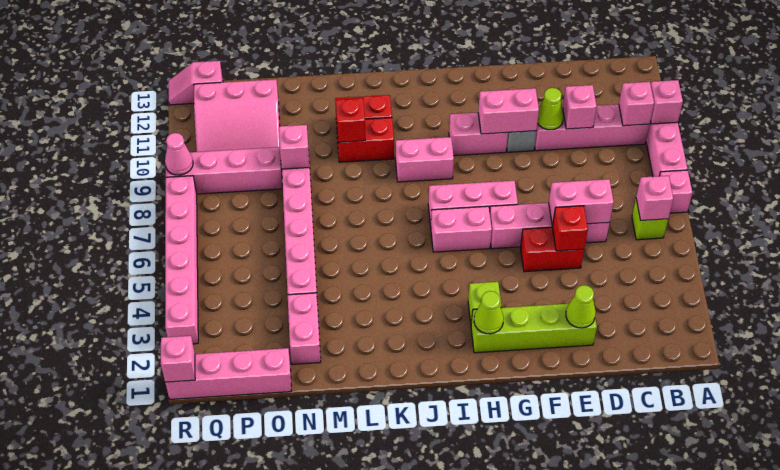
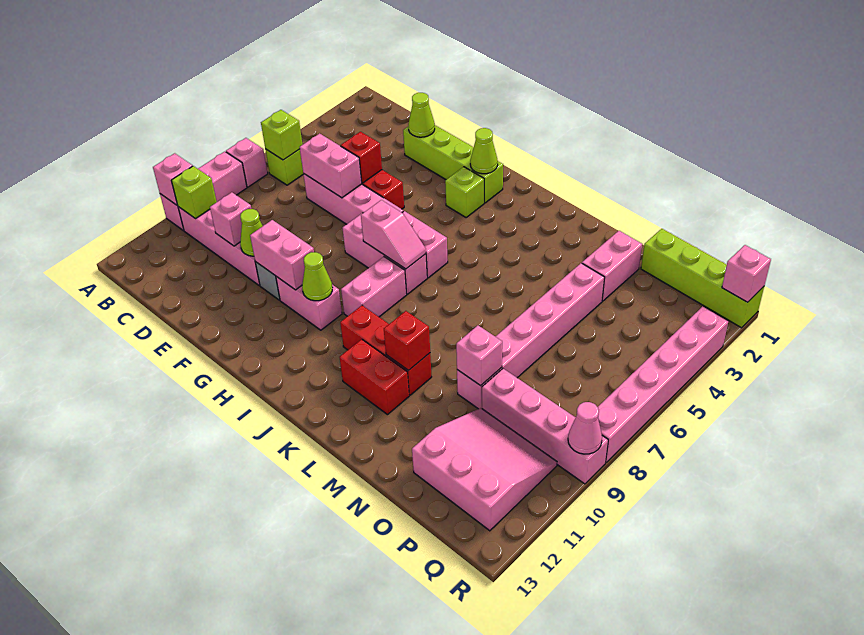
pink 1x1 brick [636,176,673,220] -> lime 1x1 brick [261,110,303,160]
pink 1x1 brick [619,82,654,126] -> lime 1x1 brick [171,166,217,219]
none -> lime 1x1 cone [302,252,332,301]
pink 1x2 brick [395,137,454,182] -> pink 1x2 brick turned to [341,257,407,317]
red 1x2 brick [337,118,394,162] -> red 1x3 brick [340,306,431,395]
pink 1x4 brick [165,348,291,399] -> lime 1x4 brick [641,229,764,328]
pink 1x2 slope [169,61,223,105] -> pink 1x2 slope moved to [361,200,426,269]

